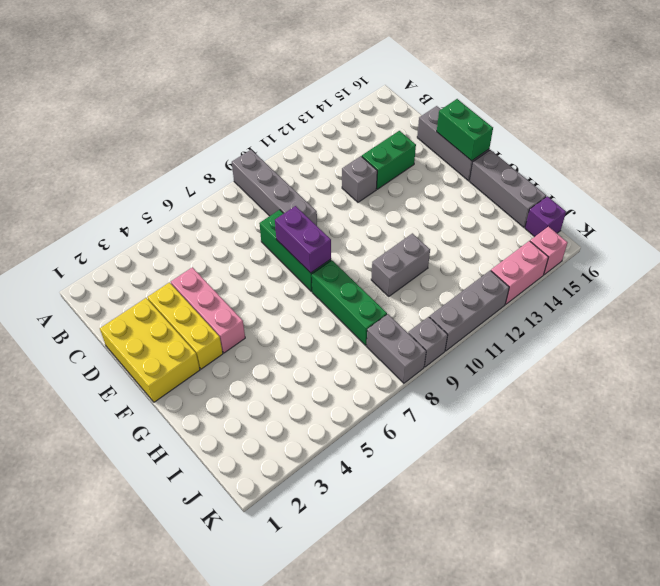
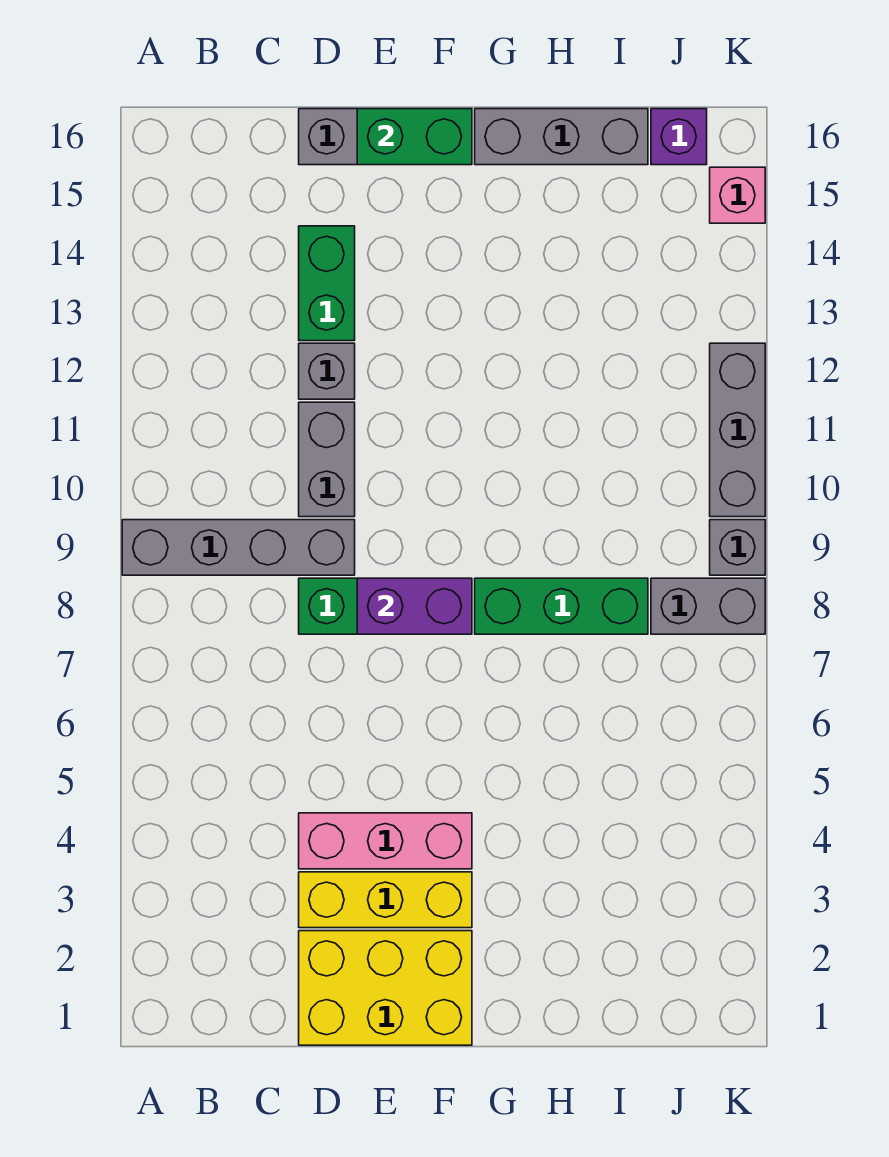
grey 1x2 brick [371,233,430,296] -> grey 1x2 brick moved to [299,402,355,517]
pink 1x2 brick [491,241,548,304] -> none

